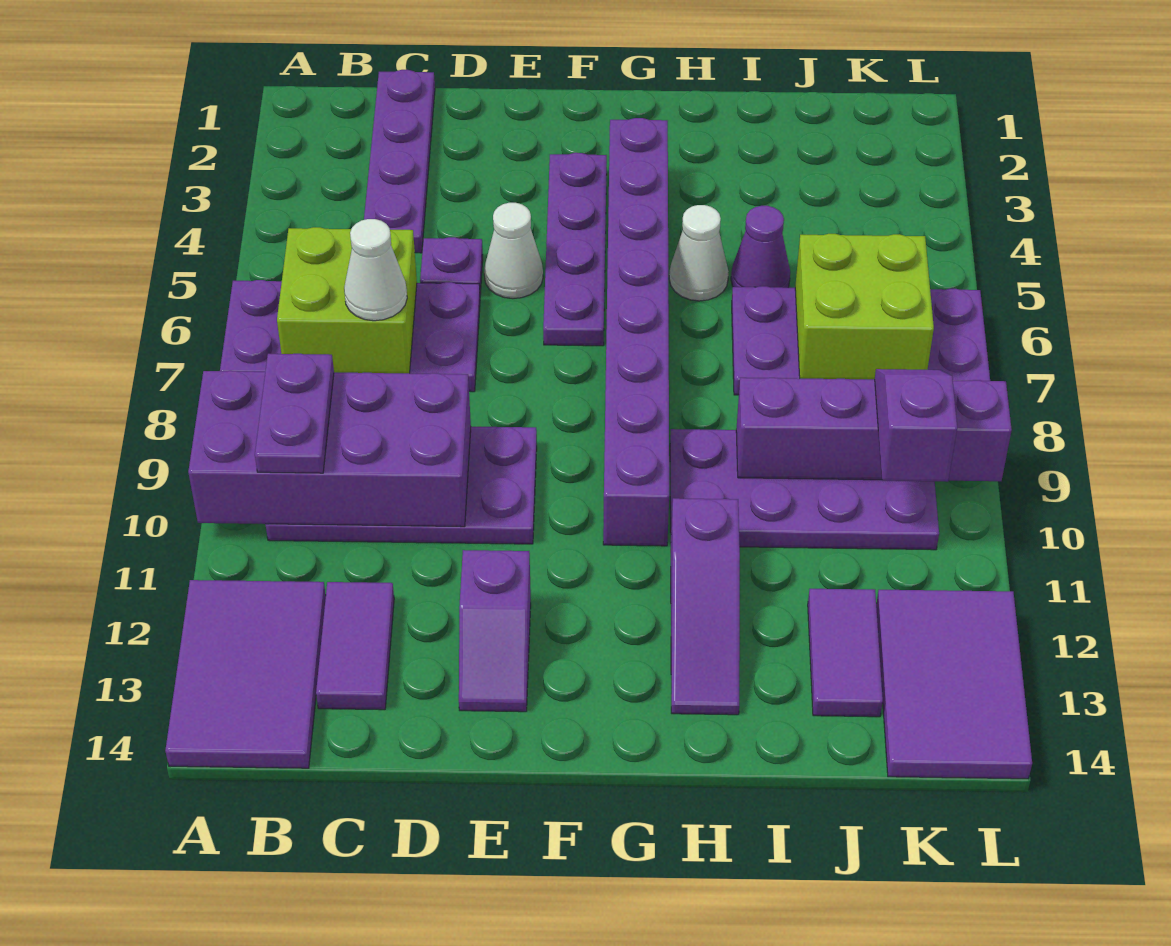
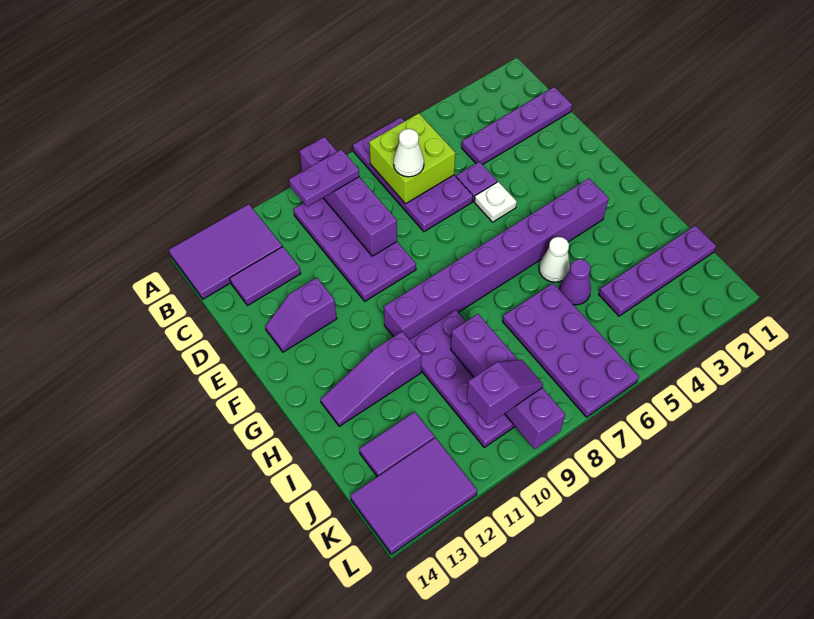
purple 2x4 brick [188,371,471,527] -> purple 1x4 brick [299,137,397,256]
white 1x1 cone [484,203,543,299] -> white 1x1 plate [474,182,517,222]
purple 1x4 plate [543,153,607,346] -> purple 1x4 plate moved to [599,226,716,316]
lime 2x2 brick [795,234,934,379] -> none

